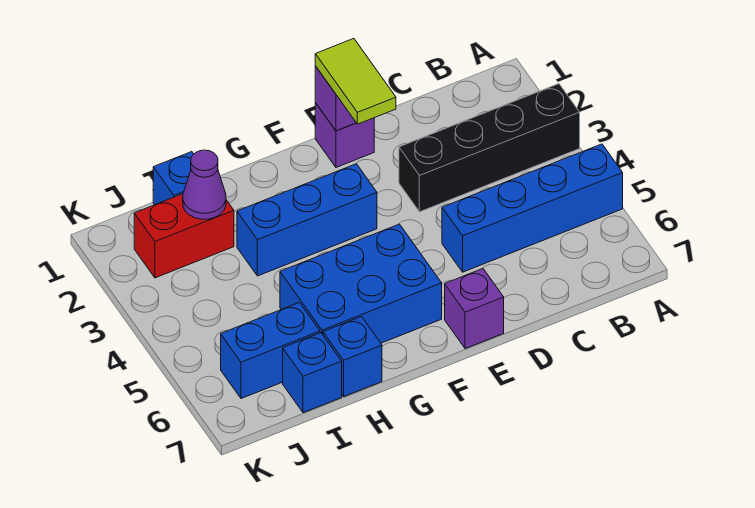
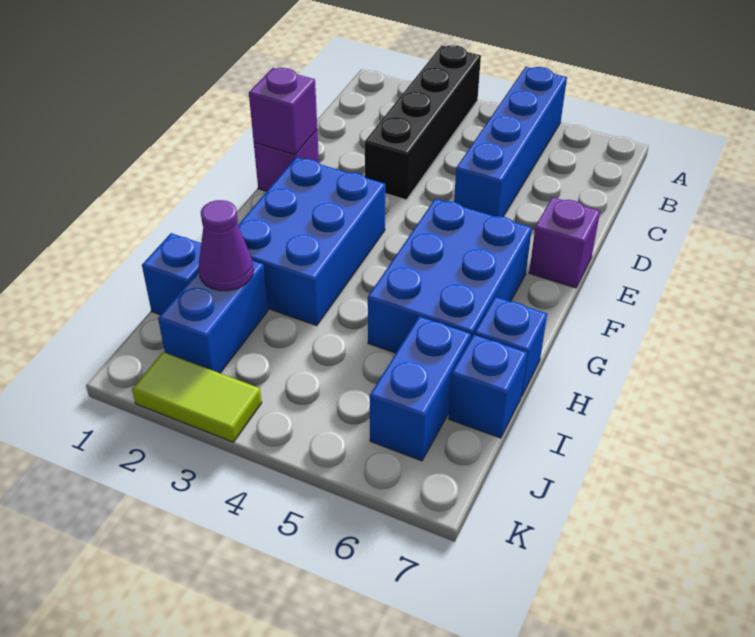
lime 1x2 tile [315,39,396,124] -> lime 1x2 tile moved to [132,352,262,442]
blue 1x3 brick [237,164,377,276] -> blue 2x3 brick [238,157,385,325]
red 1x2 brick [134,194,234,278] -> blue 1x2 brick [158,261,268,373]

